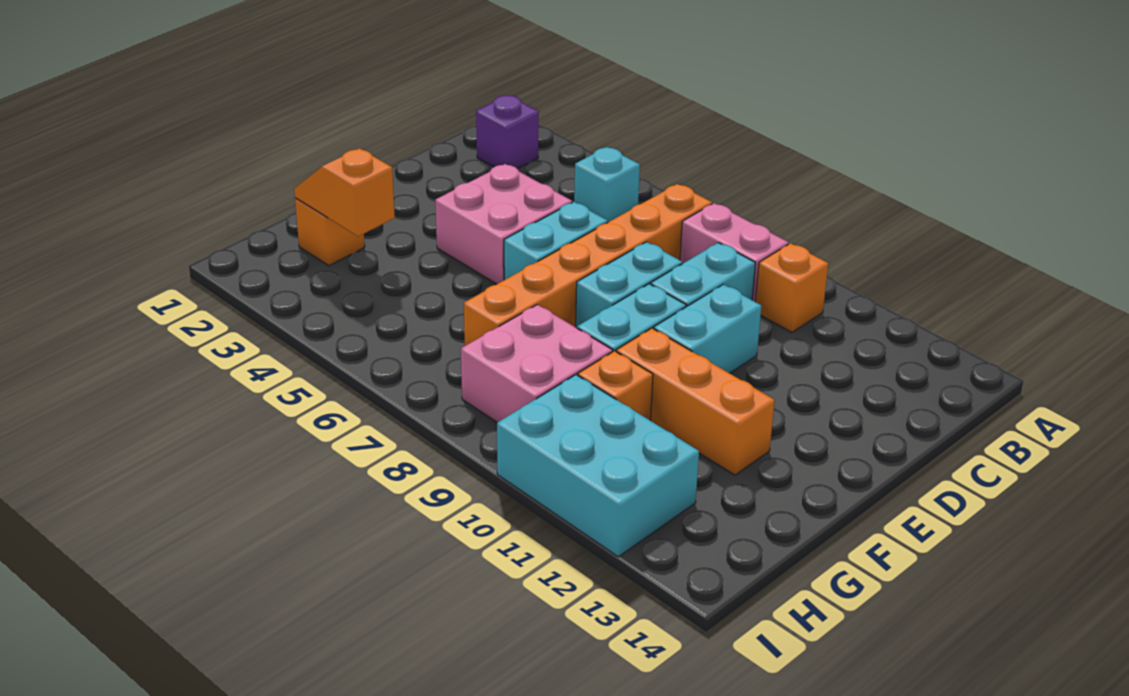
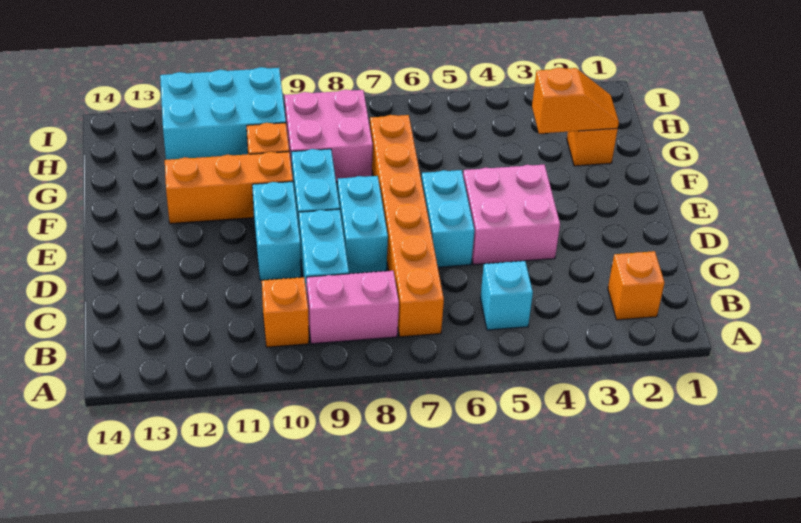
purple 1x1 brick [476,95,539,169] -> orange 1x1 brick [608,251,664,320]

